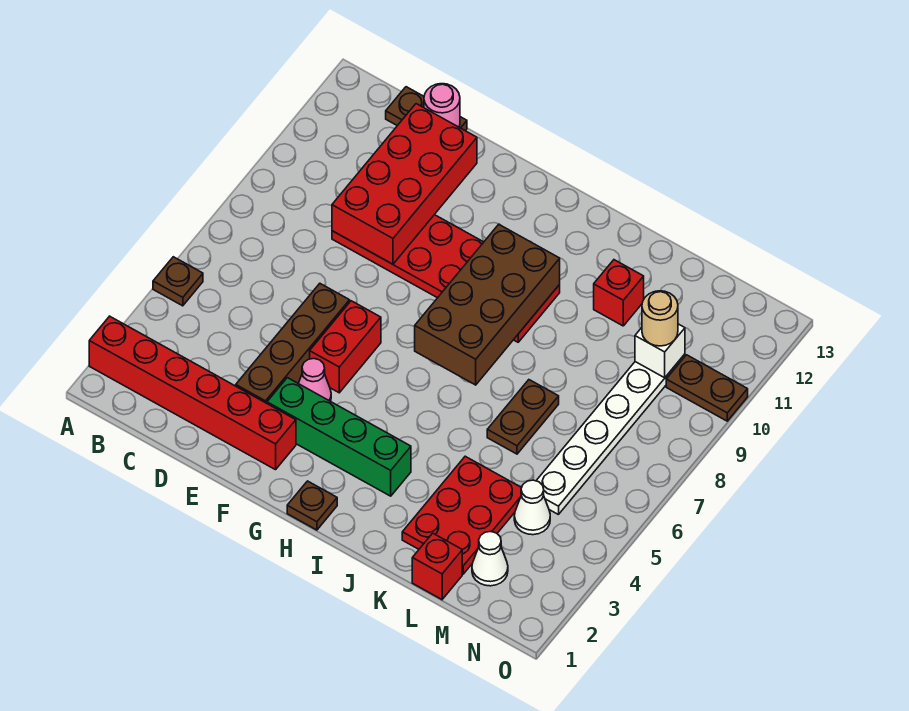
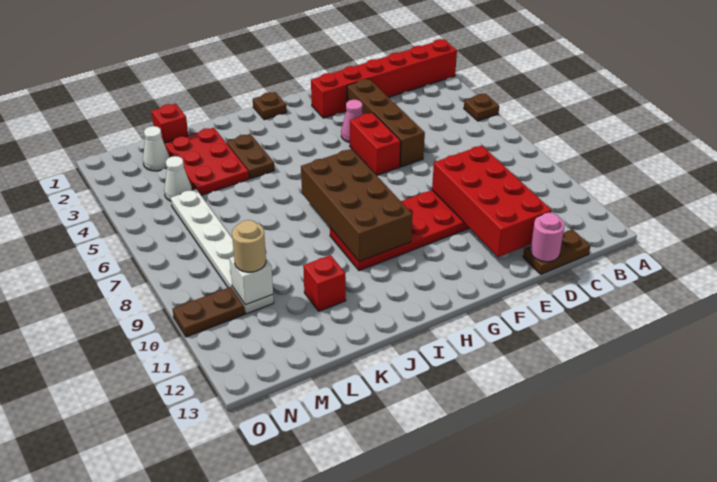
green 1x4 brick [267,378,411,496] -> none
brown 1x2 plate [487,380,559,454] -> brown 1x2 plate moved to [227,134,275,179]

